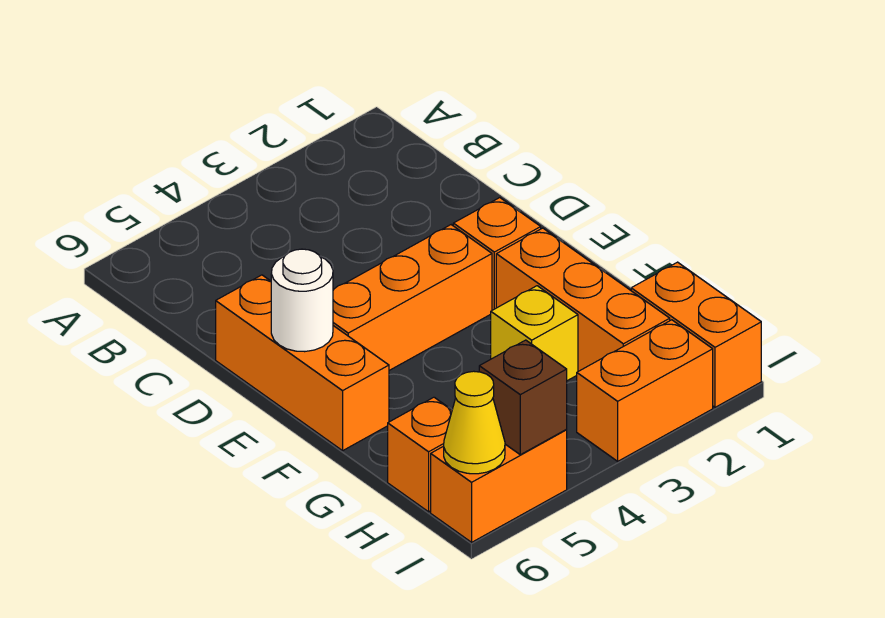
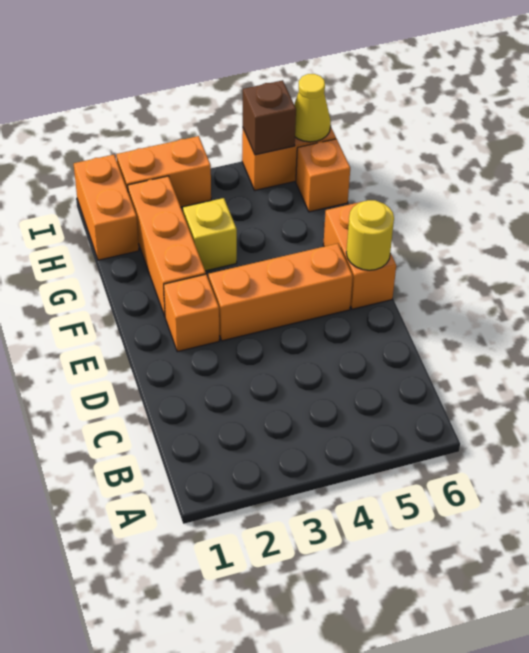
orange 1x3 brick [216,275,389,451] -> orange 1x2 brick [323,202,396,309]
white 1x1 round brick [271,249,333,352] -> yellow 1x1 round brick [346,200,394,270]

